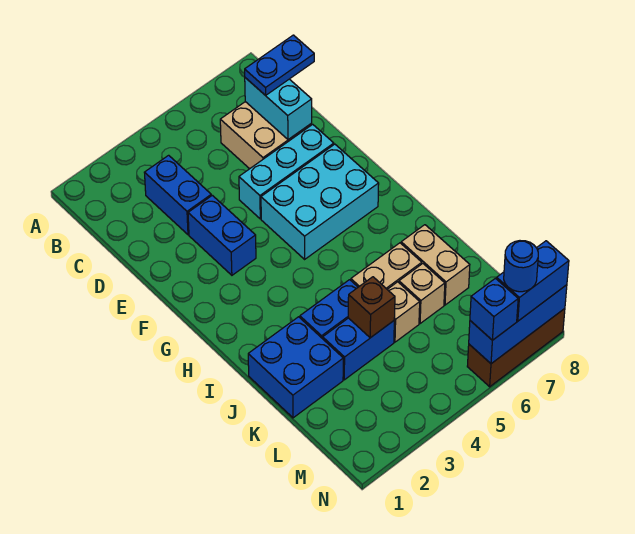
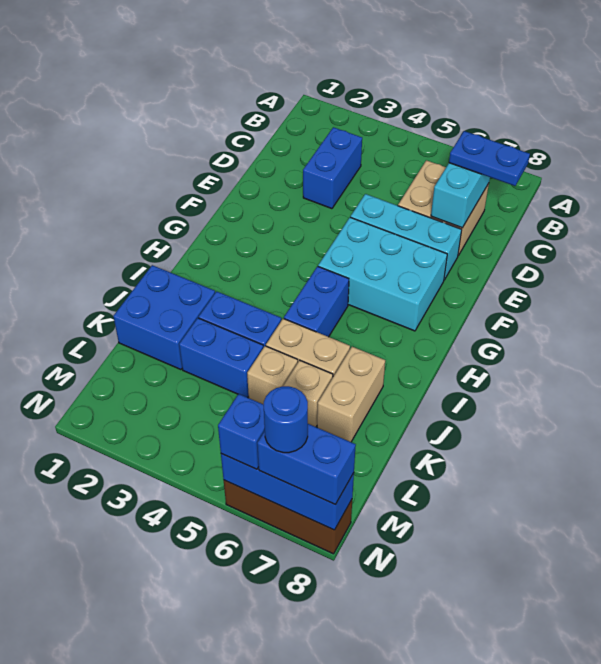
blue 1x2 brick [188,195,256,275] -> blue 1x2 brick moved to [284,266,349,337]
brown 1x1 brick [348,277,395,338] -> none

